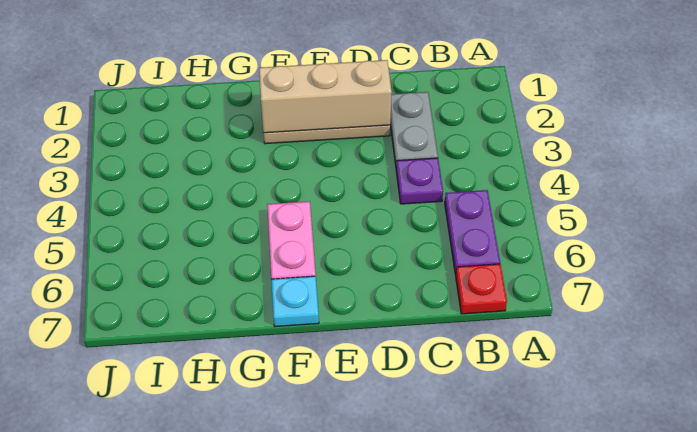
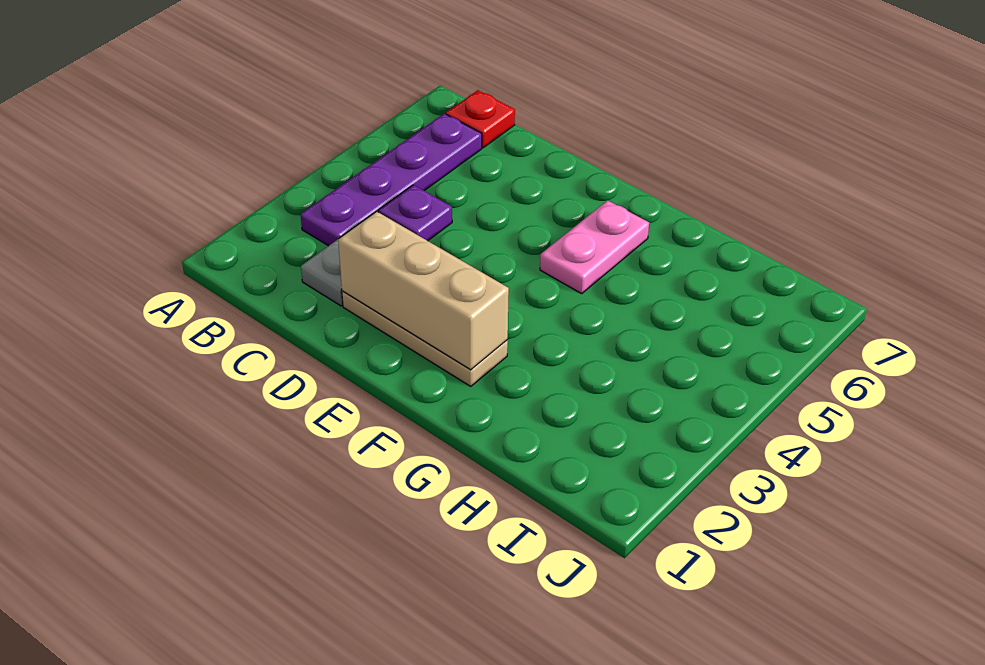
purple 1x2 plate [445,190,500,275] -> purple 1x4 plate [301,114,482,246]
cyan 1x1 plate [271,276,319,327] -> none

